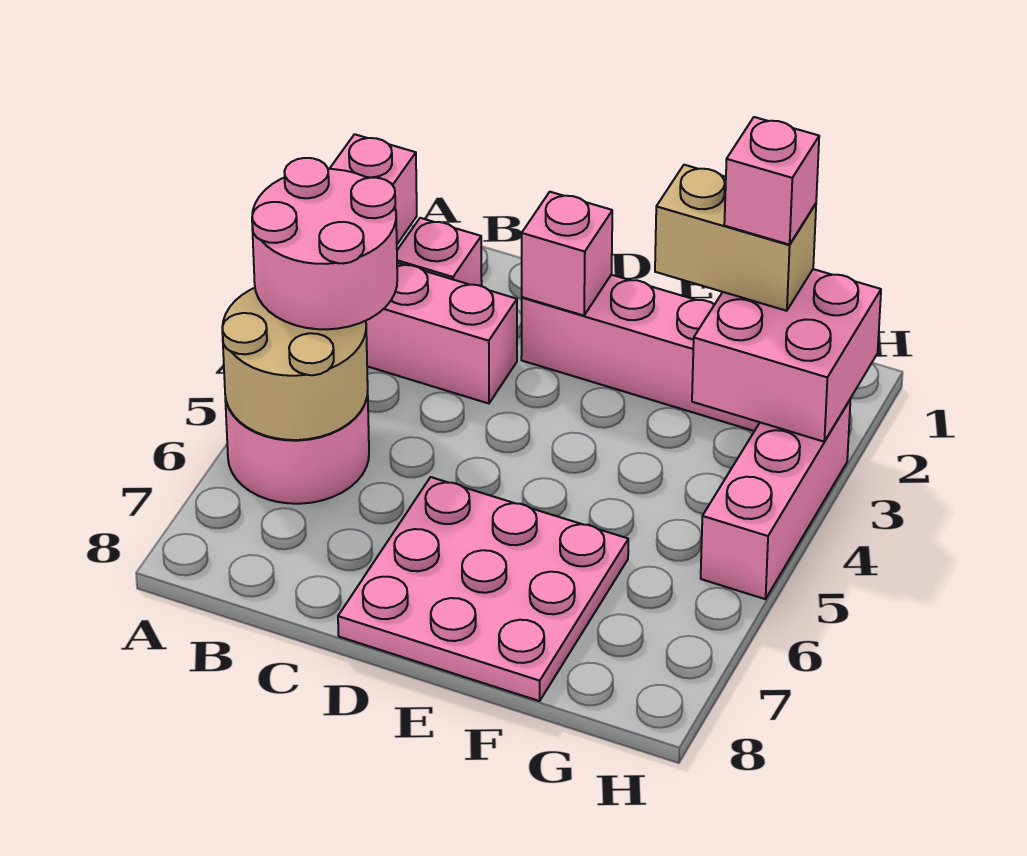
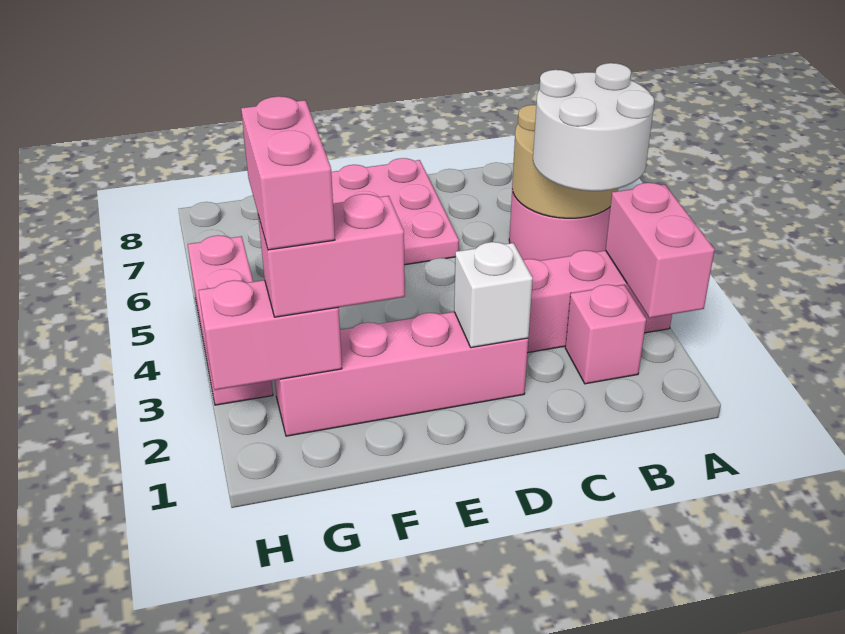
pink 2x2 round brick [252,158,397,329] -> white 2x2 round brick [533,63,654,191]
pink 1x1 brick [522,192,612,316] -> white 1x1 brick [454,242,533,348]
tan 1x2 brick [655,165,816,311] -> pink 1x2 brick [258,194,405,317]
pink 2x2 brick [692,269,881,442] -> pink 1x2 brick [198,280,342,390]
pink 1x1 brick [724,117,819,245] -> pink 1x2 brick [241,96,335,250]

